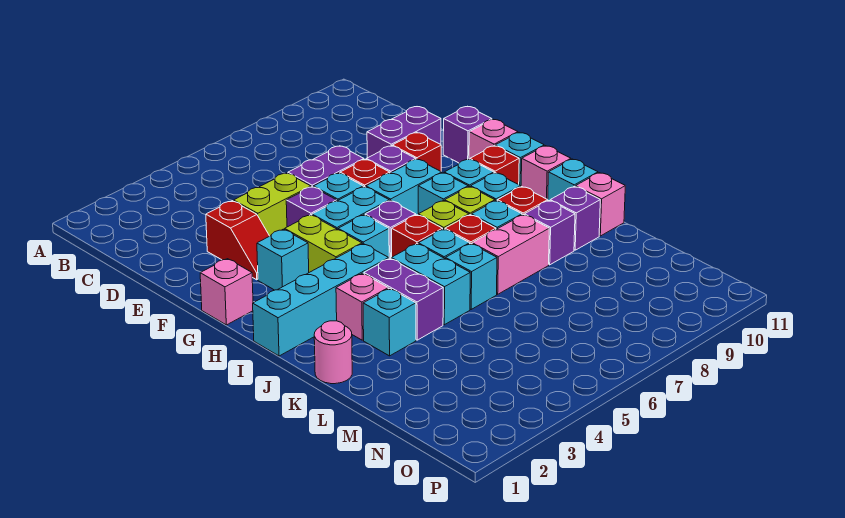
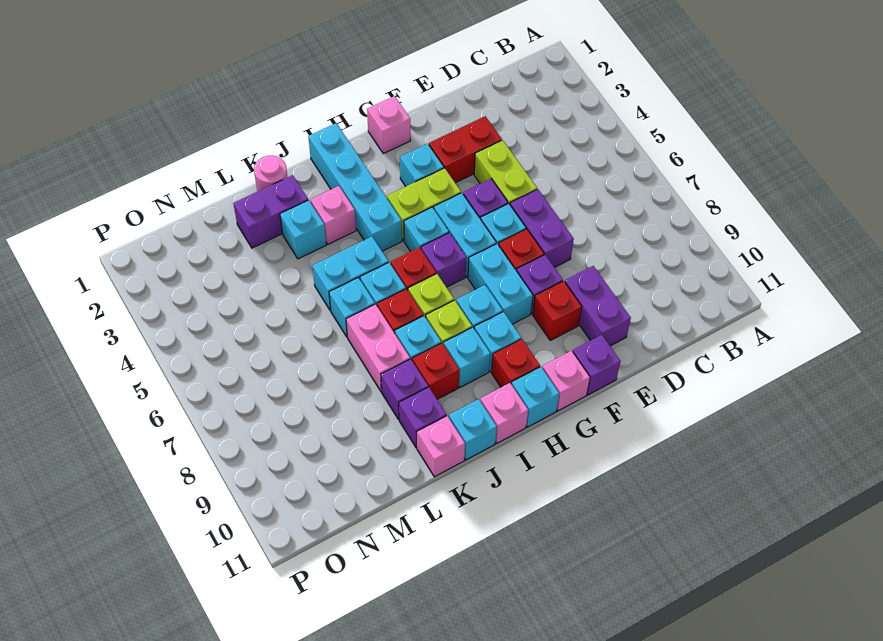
red 1x2 slope [206,201,269,280] -> red 1x2 brick [429,116,502,183]
purple 1x2 brick [364,258,443,340] -> purple 1x2 brick moved to [233,175,308,248]

